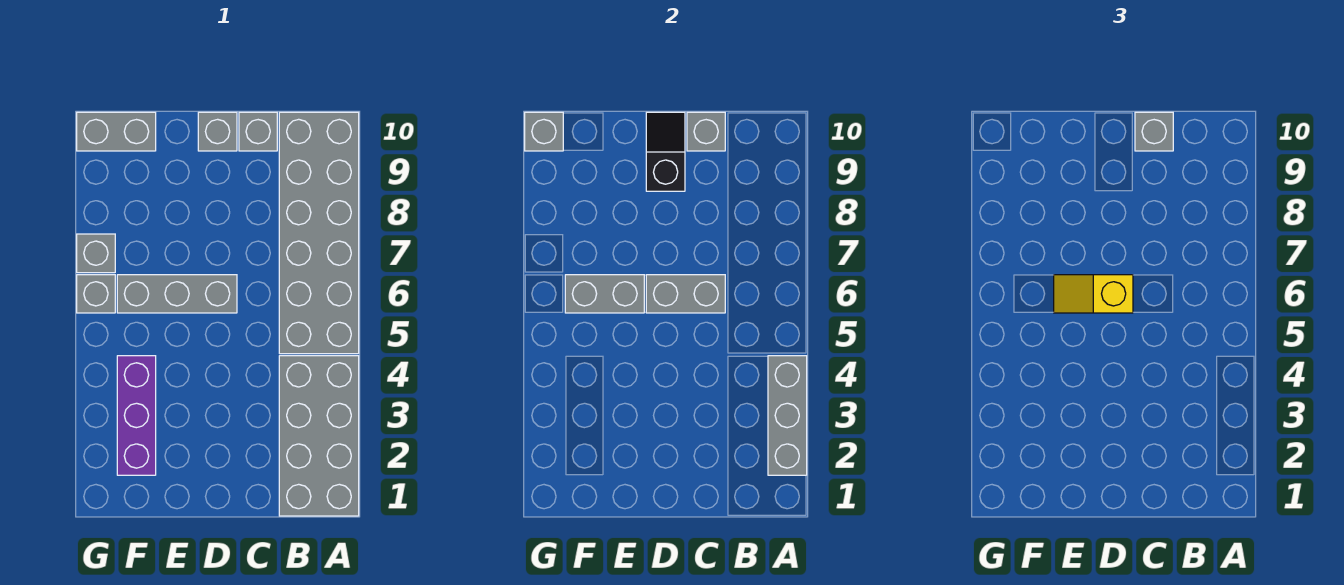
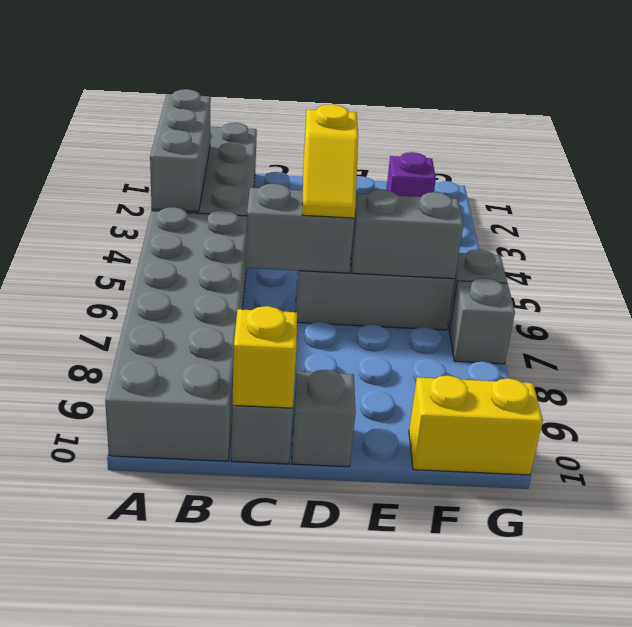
grey 1x1 brick [687,112,725,151] -> yellow 1x1 brick [232,306,297,408]
grey 1x1 brick [1135,112,1173,151] -> none
yellow 1x2 slope [1054,275,1133,313] -> yellow 1x2 slope turned to [302,104,358,218]
black 1x2 slope [646,112,685,191] -> none
purple 1x3 brick [117,356,156,475] -> purple 1x1 brick [386,152,436,197]
grey 1x2 brick [77,112,156,151] -> yellow 1x2 brick [409,375,543,475]
grey 1x1 brick [525,112,563,151] -> none

